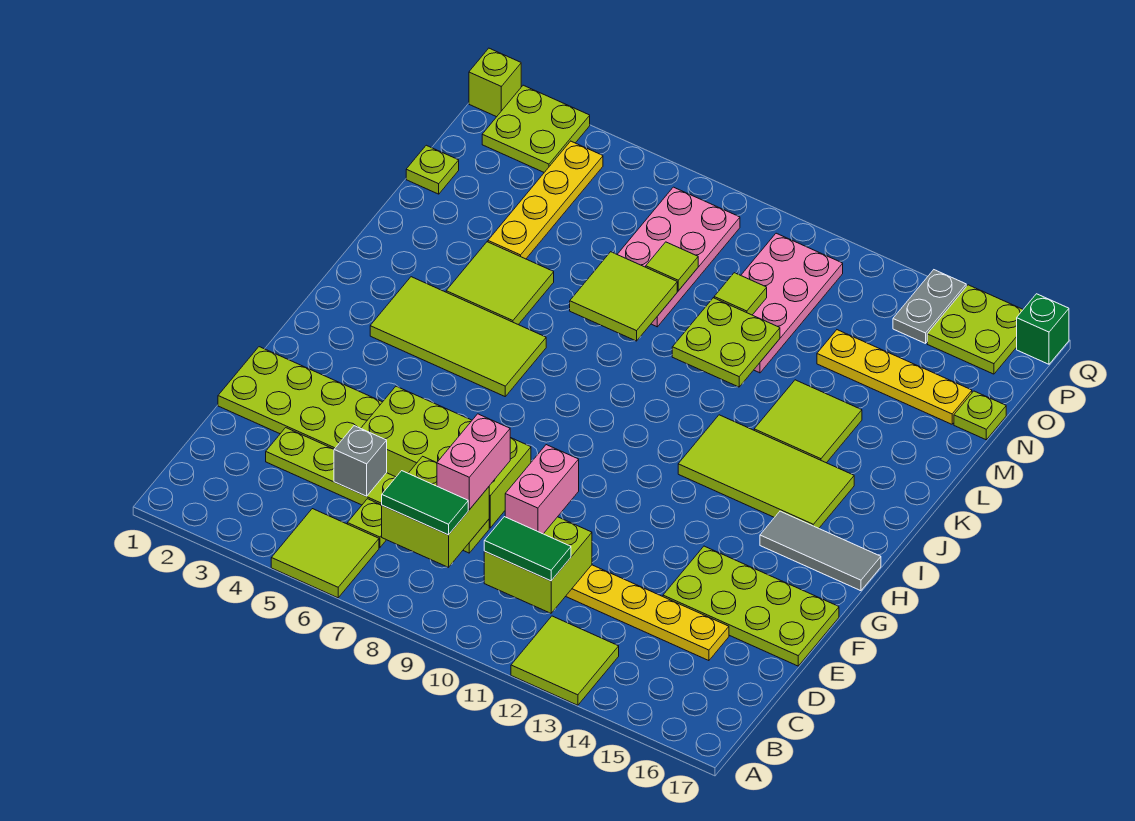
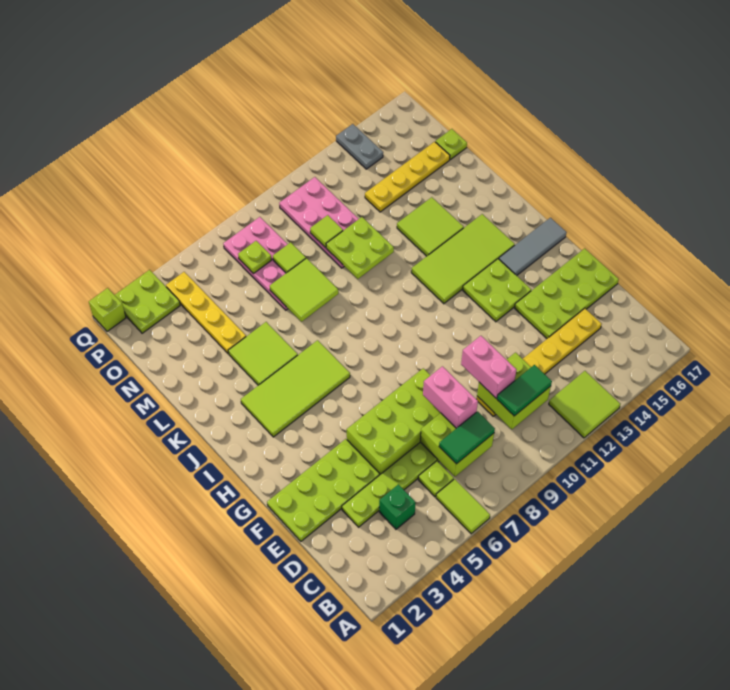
lime 2x2 tile [271,509,379,598] -> lime 1x2 tile [436,479,490,534]
grey 1x1 brick [334,426,387,496] -> none
lime 1x1 plate [406,145,459,194] -> lime 1x1 plate moved to [238,241,272,274]
lime 2x2 plate [927,285,1023,374] -> lime 2x2 plate moved to [463,259,531,322]
green 1x1 brick [1017,294,1069,364] -> green 1x1 brick moved to [379,484,416,529]

